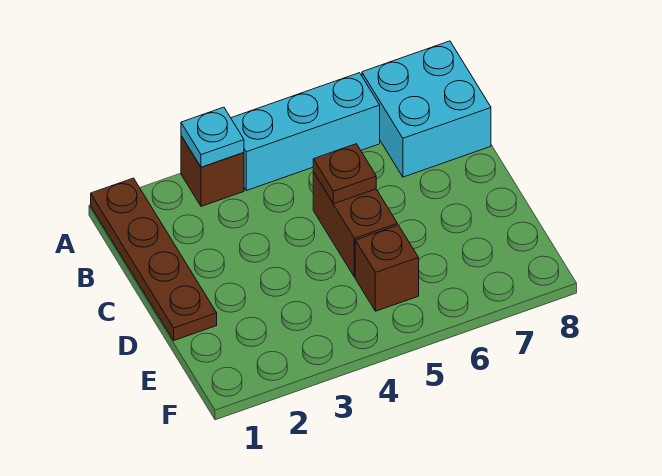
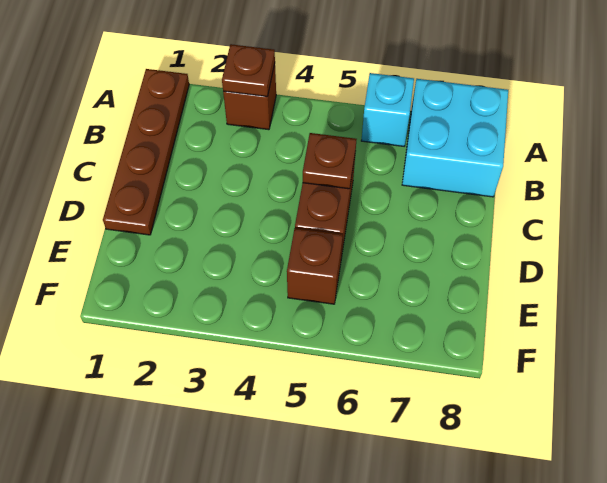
cyan 1x1 plate [181,107,244,167] -> brown 1x1 plate [222,44,275,97]
cyan 1x3 brick [231,73,380,191] -> cyan 1x1 brick [361,73,414,146]

